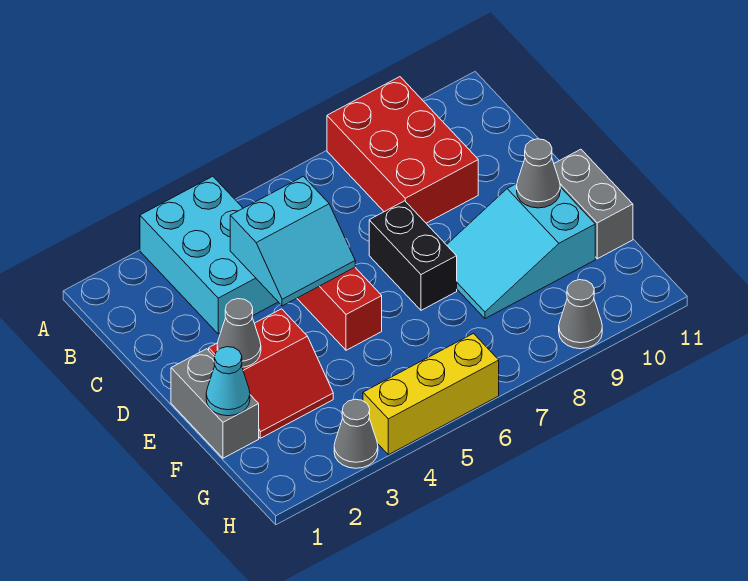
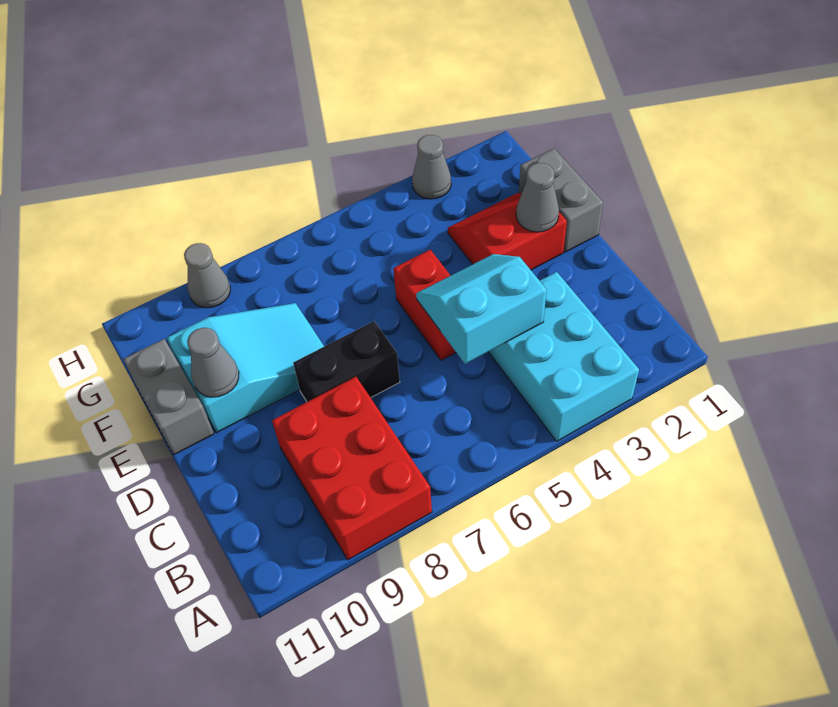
black 1x2 brick [369,201,457,310] -> black 1x2 brick turned to [293,321,400,402]
cyan 1x1 cone [206,347,250,416] -> none
yellow 1x3 brick [363,334,499,455] -> none

